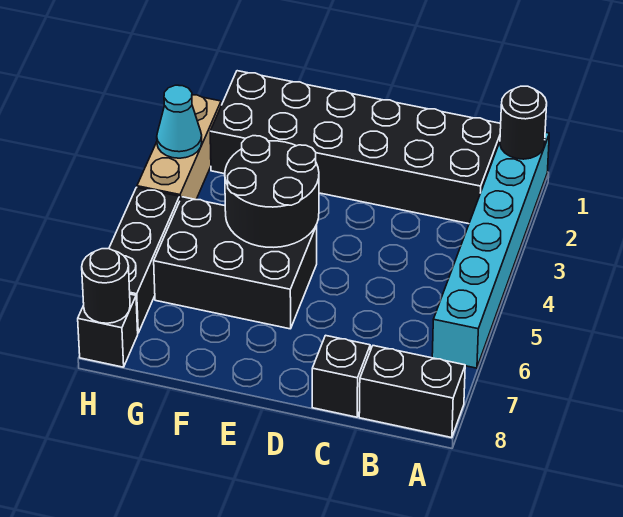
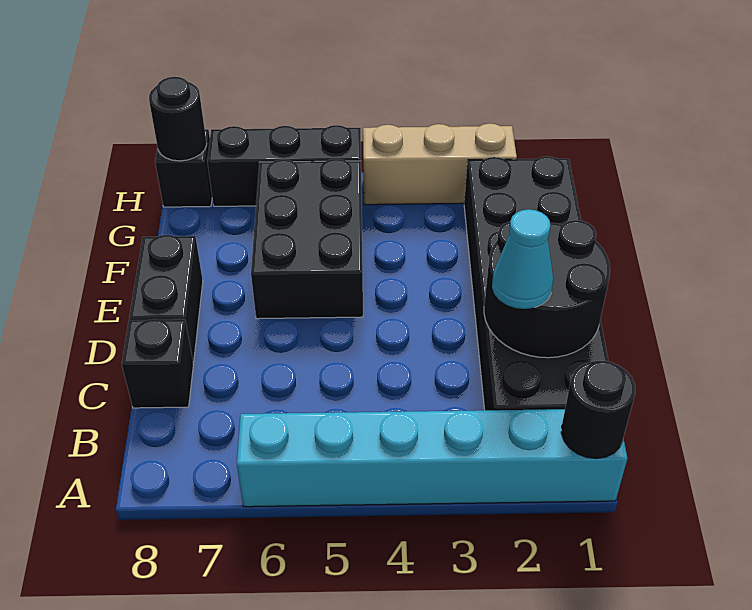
black 1x2 brick [359,346,465,438] -> black 1x2 brick moved to [129,235,203,362]
black 2x2 round brick [225,136,319,247] -> black 2x2 round brick moved to [484,220,610,358]
cyan 1x1 cone [157,85,202,158] -> cyan 1x1 cone moved to [492,209,553,309]

